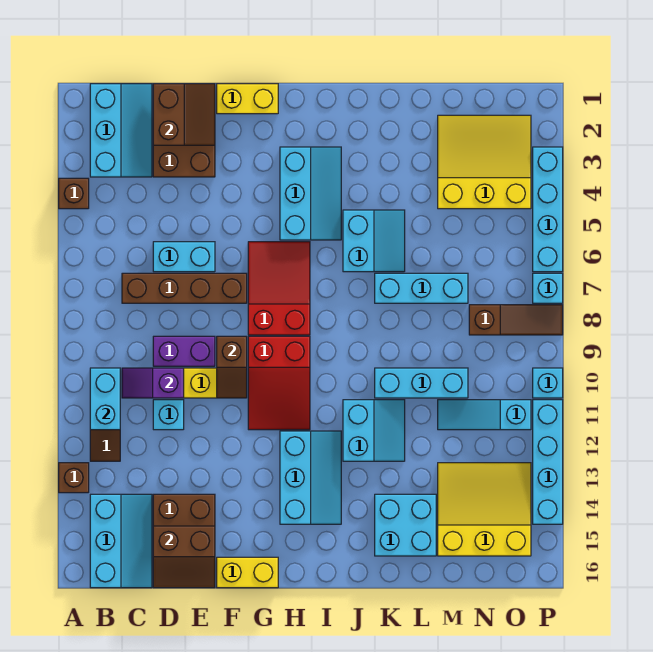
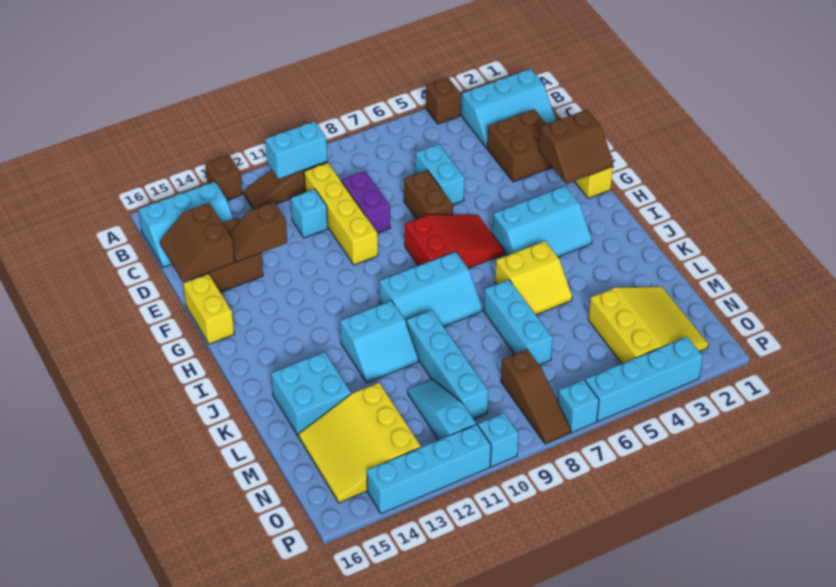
brown 1x4 brick [122,273,247,303] -> brown 1x2 brick [404,170,453,219]
purple 1x2 slope [122,368,184,398] -> none
brown 2x2 slope [153,84,215,145] -> brown 2x2 slope moved to [539,110,613,184]
brown 1x2 slope [217,336,247,398] -> brown 1x2 slope moved to [230,202,287,262]
red 2x3 slope [248,336,310,430] -> none
cyan 2x3 slope [280,431,341,524] -> cyan 2x3 slope moved to [380,252,482,327]
cyan 2x2 slope [343,210,405,272] -> yellow 2x2 slope [495,241,572,315]
cyan 1x3 brick [375,368,468,398] -> cyan 1x4 brick [407,310,488,419]
yellow 3x3 slope [438,463,531,556] -> yellow 3x3 slope turned to [299,382,421,503]

